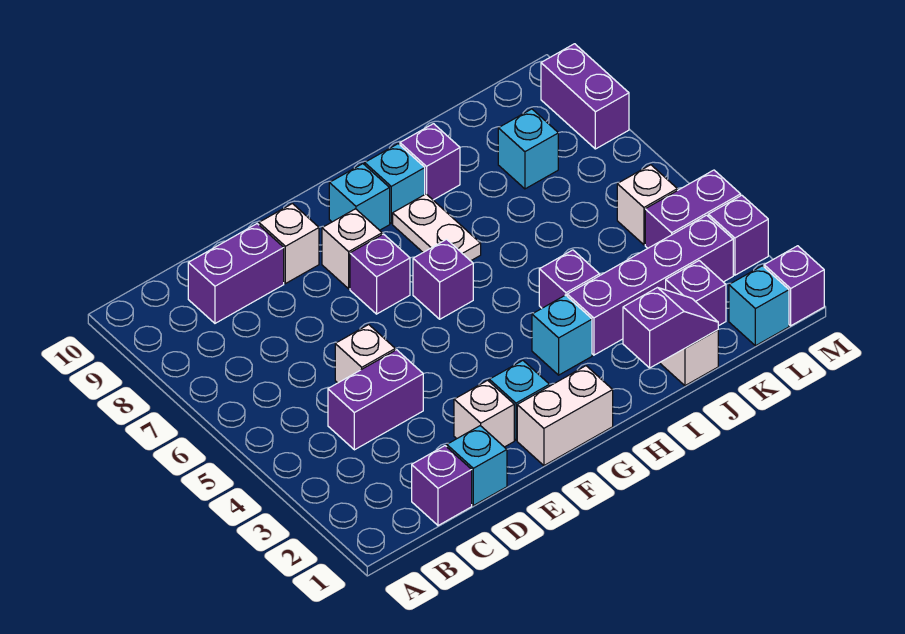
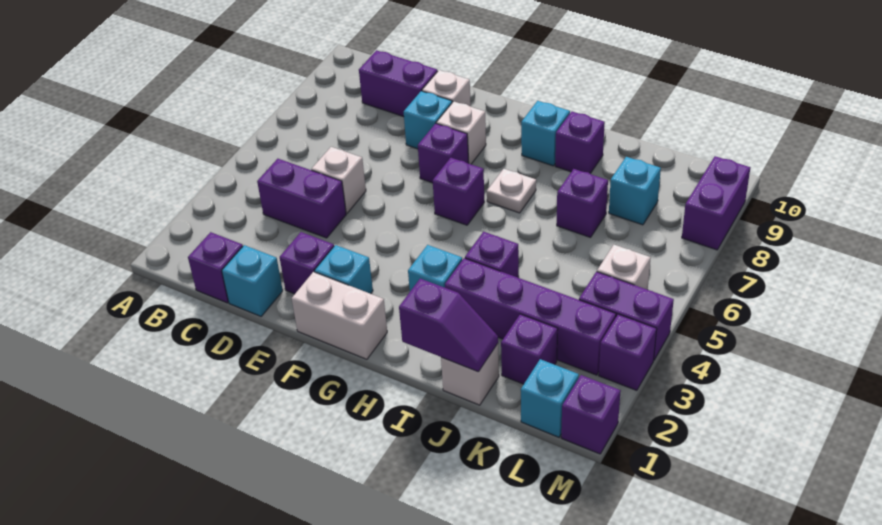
white 1x1 brick [454,380,514,447] -> purple 1x1 brick [280,232,334,294]
cyan 1x1 brick [329,164,390,230] -> cyan 1x1 brick moved to [404,91,452,149]
white 1x2 plate [393,194,481,261] -> white 1x1 plate [487,169,536,213]
none -> purple 1x1 brick [557,169,608,237]

